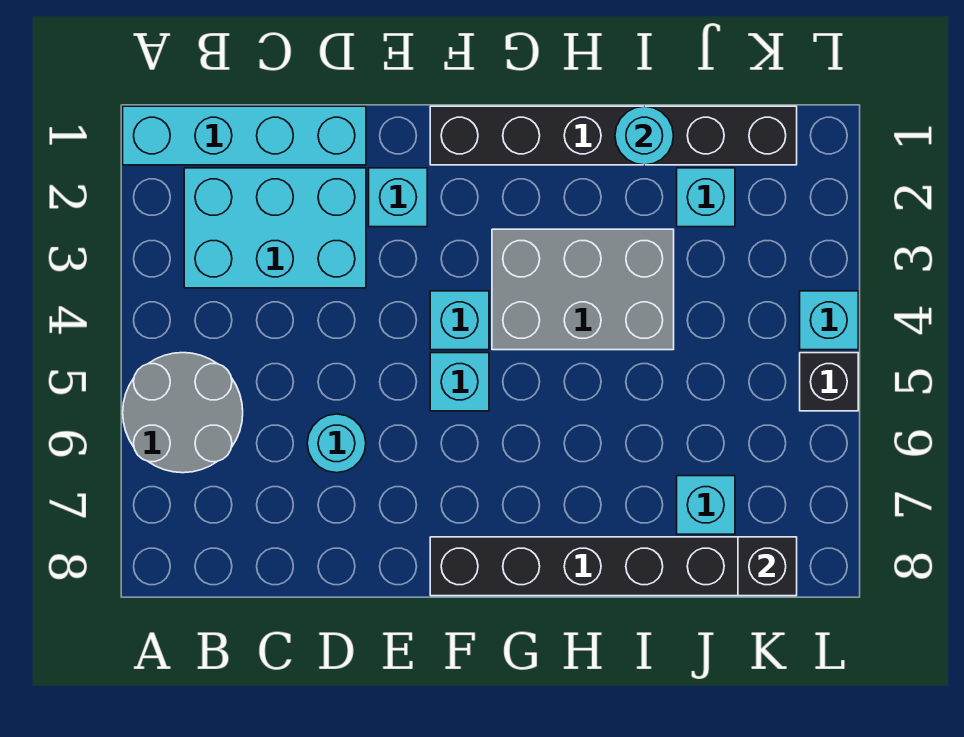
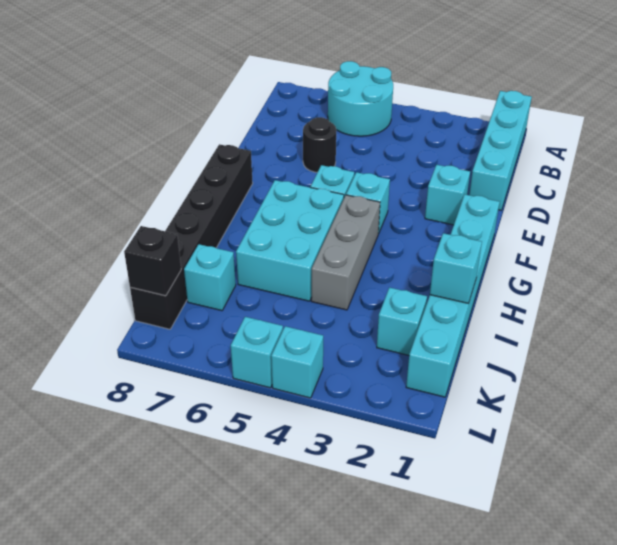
grey 2x2 round brick [123,353,243,473] -> cyan 2x2 round brick [328,61,393,136]
cyan 2x3 brick [184,168,366,288] -> cyan 2x3 brick moved to [236,180,344,301]
cyan 1x1 round brick [307,414,366,473] -> black 1x1 round brick [303,117,336,172]
black 1x6 brick [430,106,797,165] -> cyan 1x6 brick [406,195,500,397]
grey 2x3 brick [492,229,674,350] -> grey 1x3 brick [311,195,380,310]
cyan 1x1 round brick [615,106,674,165] -> cyan 1x1 brick [430,233,482,303]
black 1x1 brick [800,353,858,411] -> cyan 1x1 brick [231,317,283,388]

